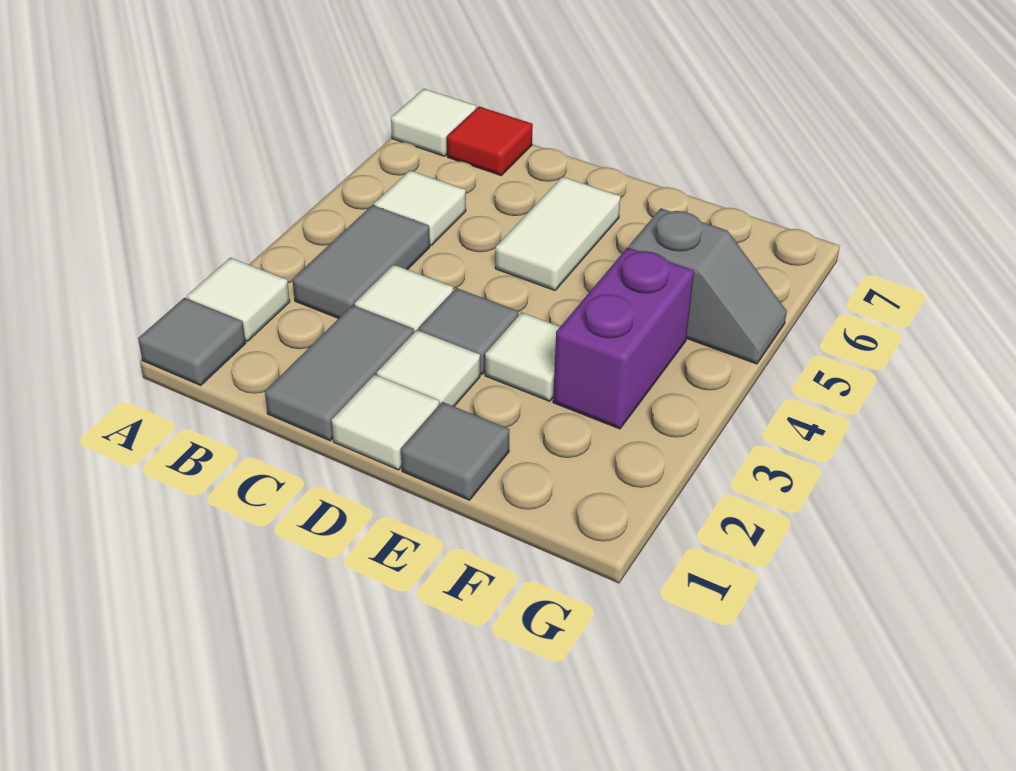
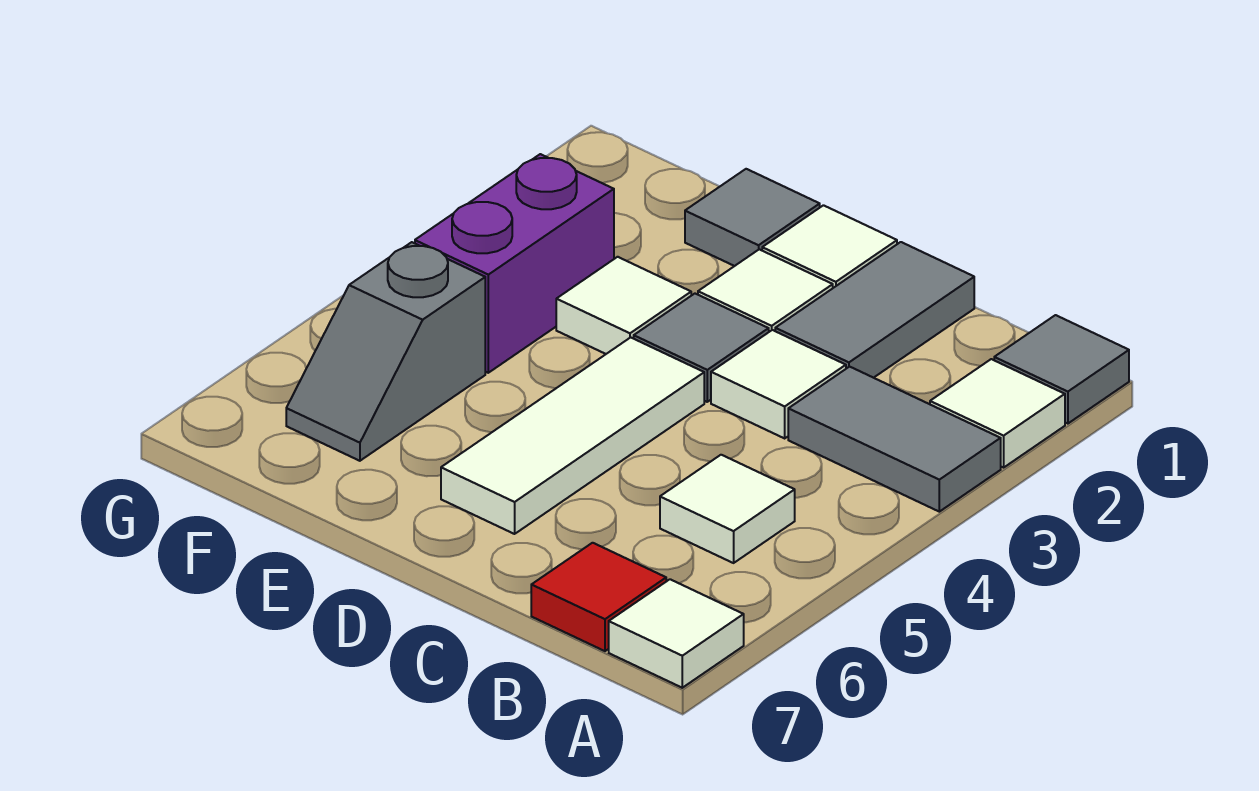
grey 1x2 tile [293,205,430,318] -> grey 1x2 tile turned to [788,367,1001,512]
white 1x2 tile [495,177,621,290] -> white 1x3 tile [441,337,704,534]
grey 1x2 slope [629,208,787,364] -> grey 1x2 slope turned to [286,242,485,461]

